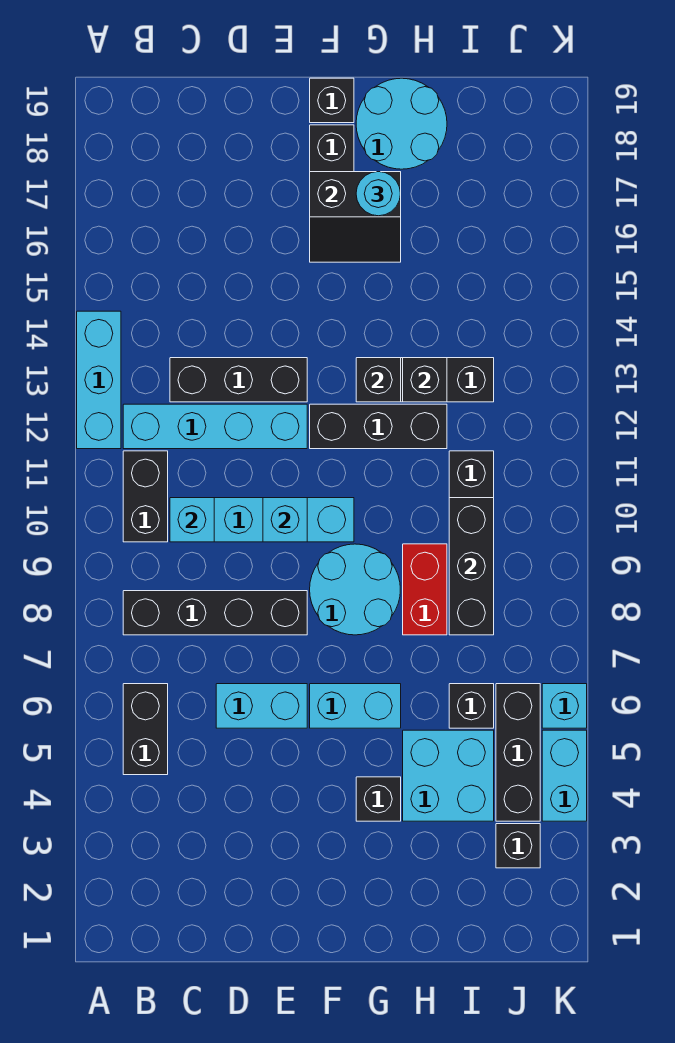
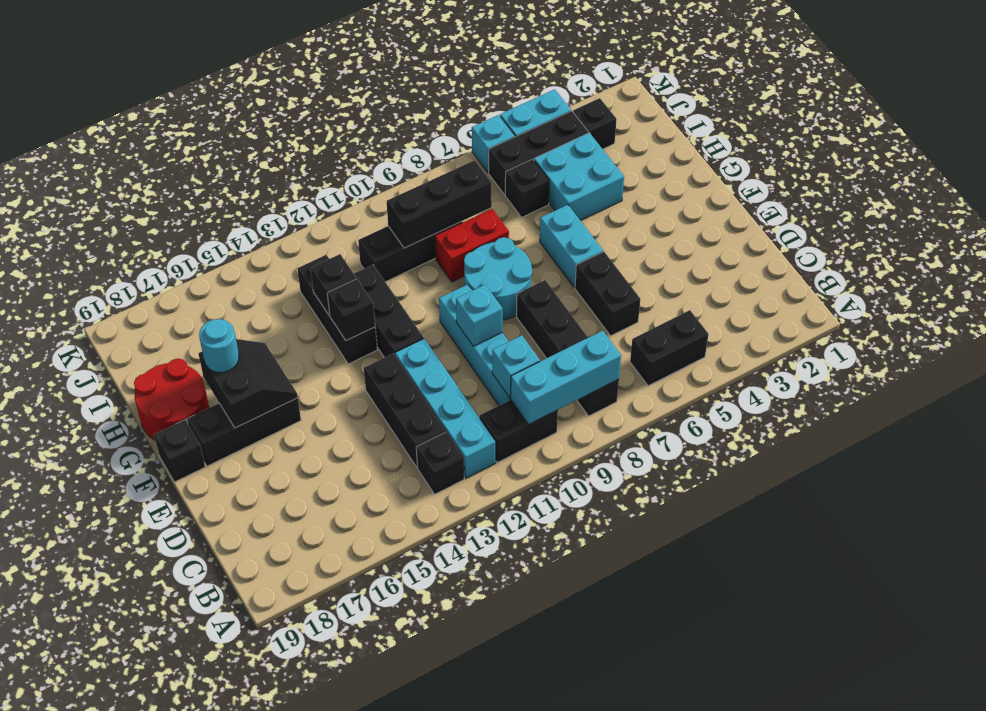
cyan 1x3 brick [77,311,121,449] -> cyan 1x3 brick moved to [511,331,621,425]
cyan 1x2 brick [216,684,307,728] -> black 1x2 brick [575,252,640,336]
black 1x1 brick [356,777,401,821] -> black 1x1 brick moved to [416,432,464,494]
cyan 2x2 round brick [356,78,447,169] -> red 2x2 round brick [134,358,209,440]

